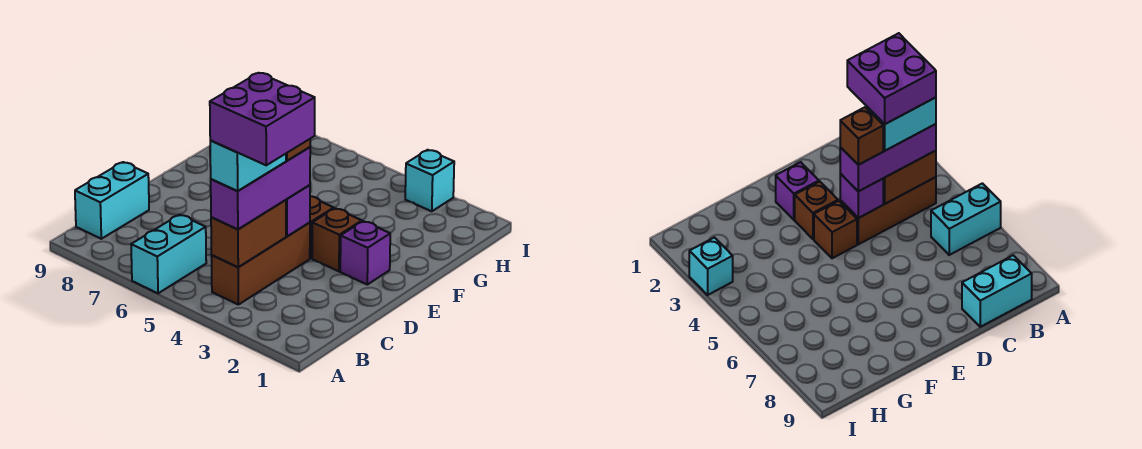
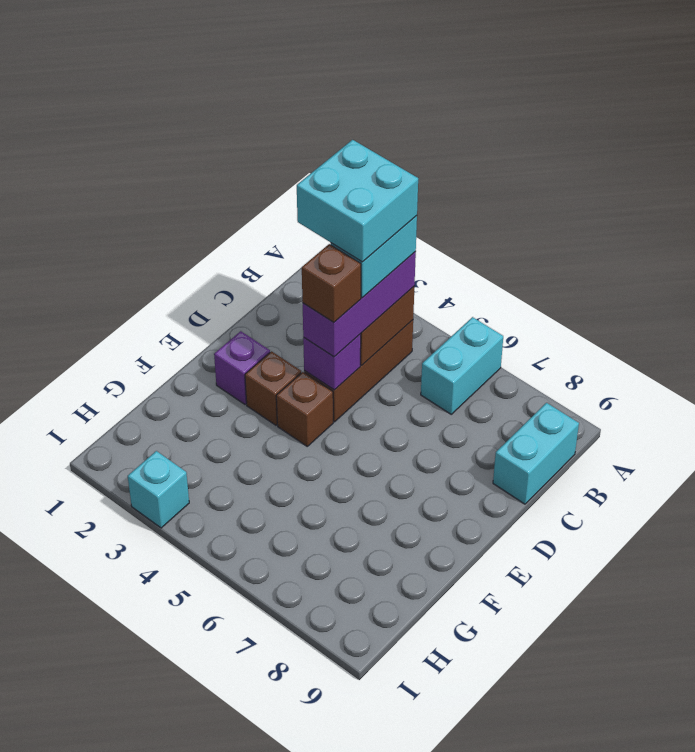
purple 2x2 brick [210,73,315,165] -> cyan 2x2 brick [297,140,418,262]

